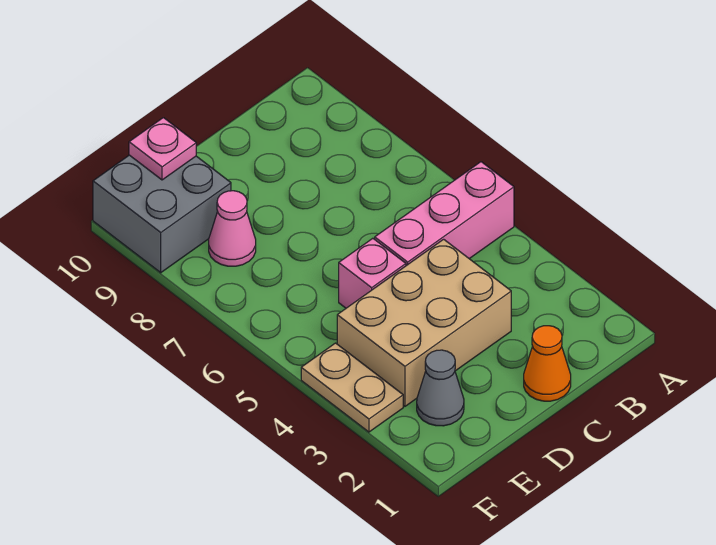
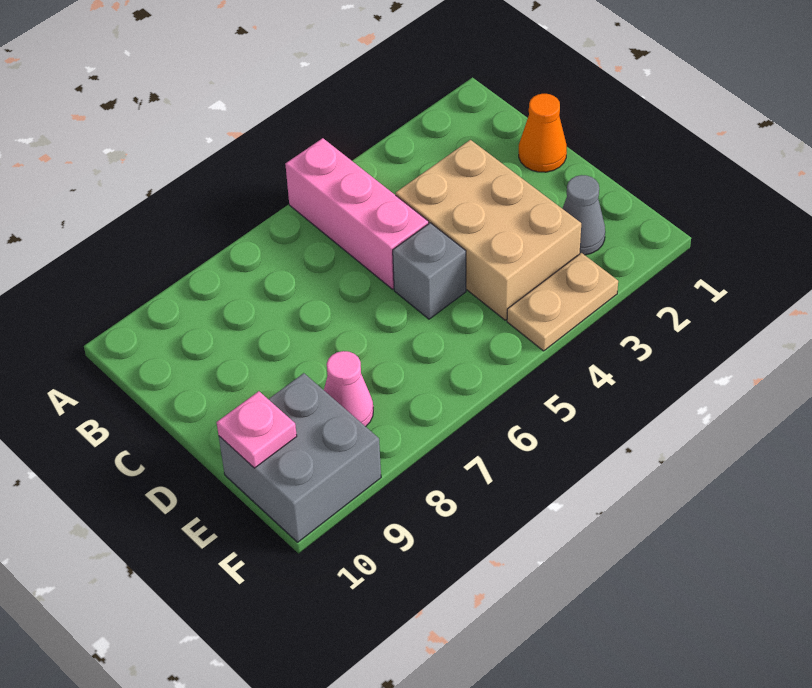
pink 1x1 brick [339,238,406,308] -> grey 1x1 brick [393,223,466,319]

